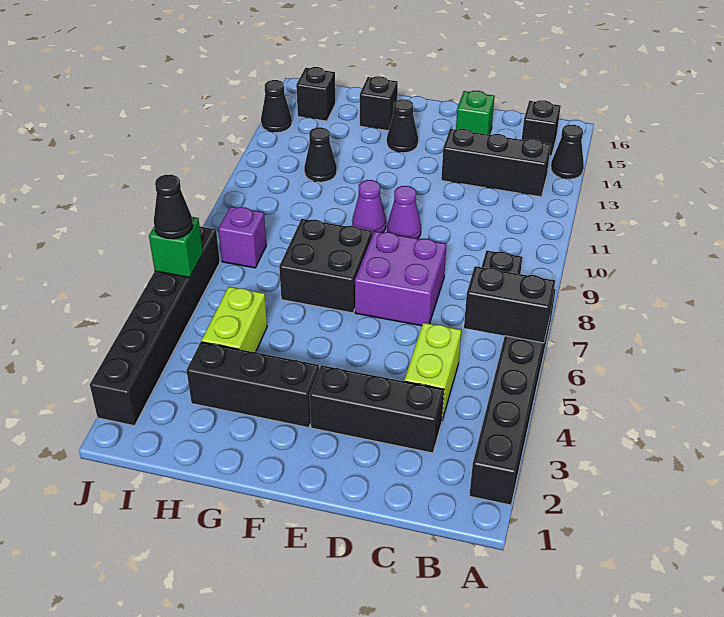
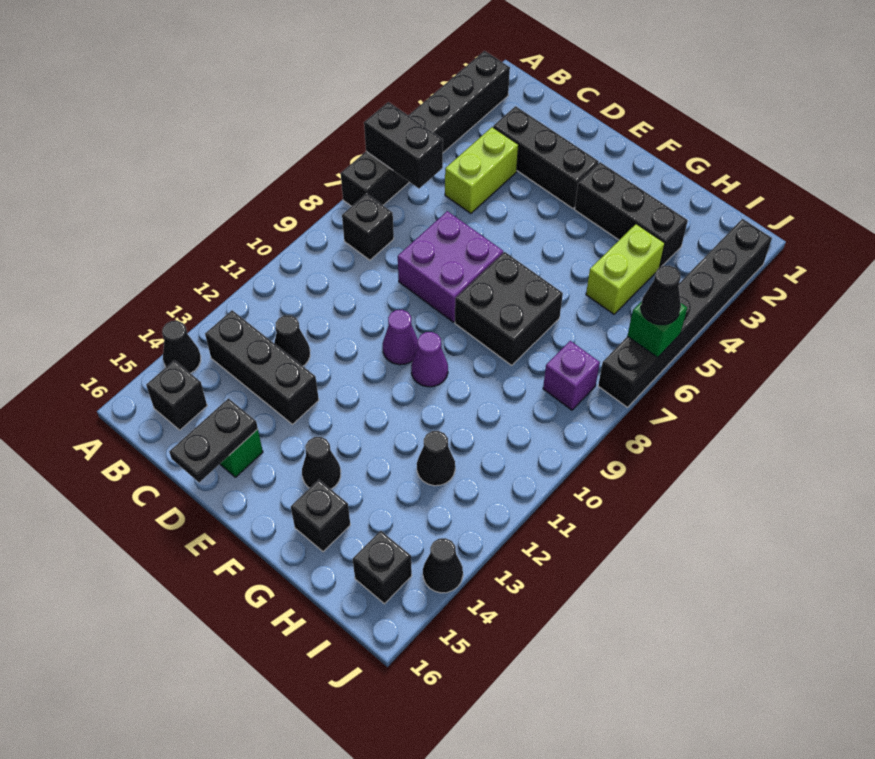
none -> black 1x1 cone [274,315,310,366]
none -> black 1x2 plate [169,398,258,483]

